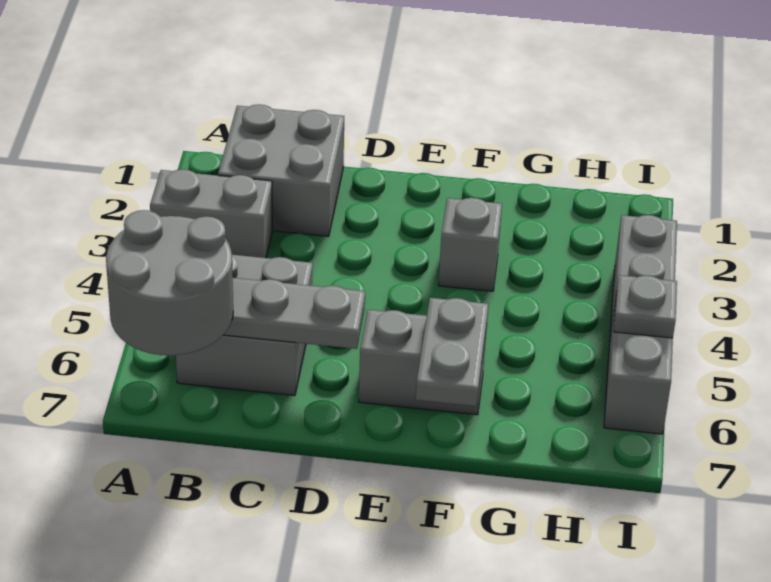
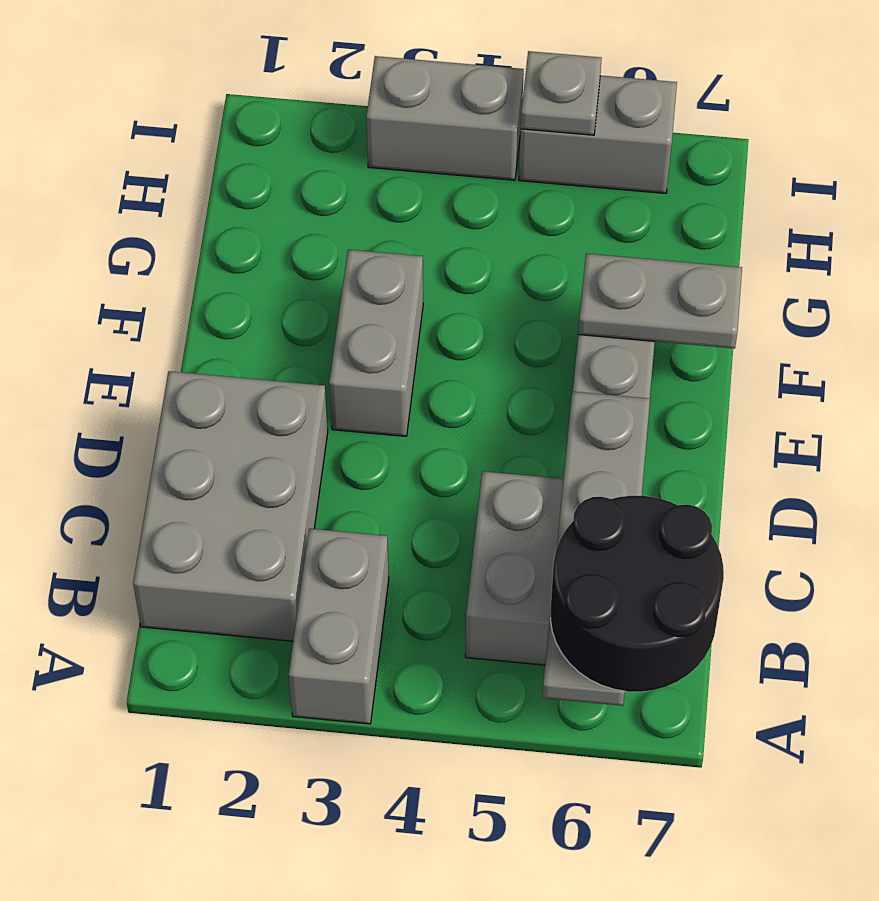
grey 2x2 round brick [106,210,233,355] -> black 2x2 round brick [551,496,724,692]
grey 2x2 brick [218,105,344,236] -> grey 2x3 brick [133,371,328,641]
grey 1x1 brick [438,198,502,291] -> grey 1x2 brick [329,250,423,436]

